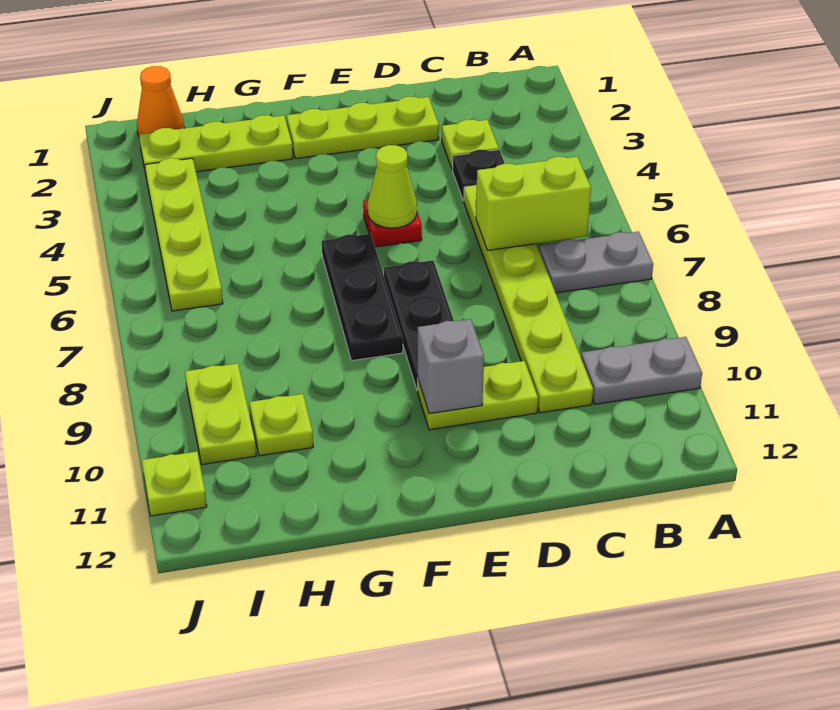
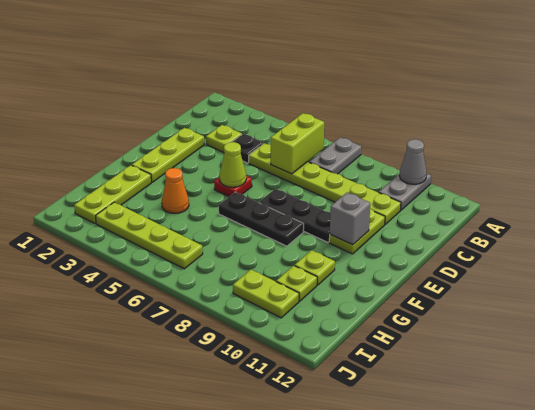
none -> grey 1x1 cone [400,139,427,184]
orange 1x1 cone [137,66,184,136] -> orange 1x1 cone moved to [162,168,189,214]
lime 1x1 plate [142,452,207,516] -> lime 1x1 plate moved to [295,250,335,285]

